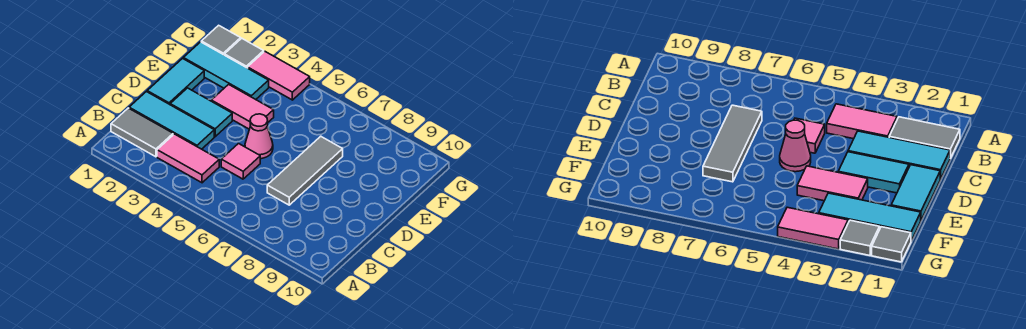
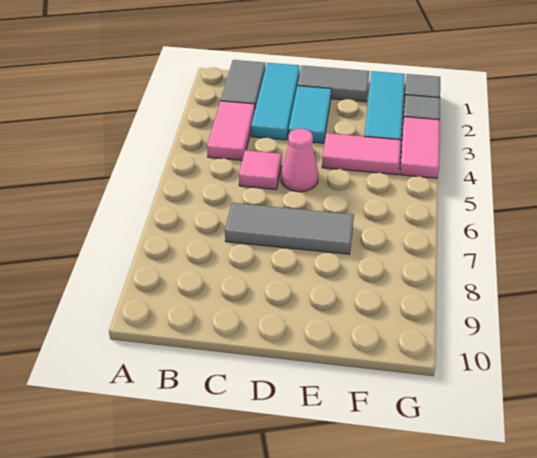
cyan 1x2 tile [147,59,204,104] -> grey 1x2 tile [298,66,369,102]
pink 1x2 tile [211,84,274,129] -> pink 1x2 tile turned to [322,133,401,175]

